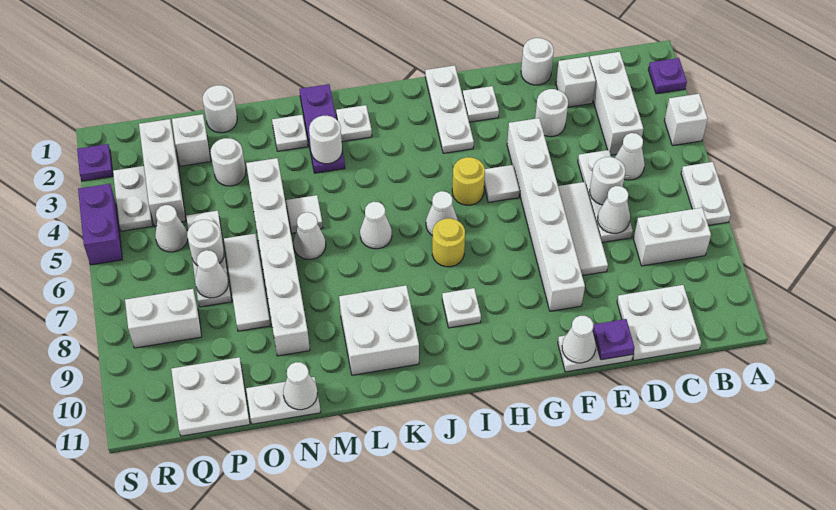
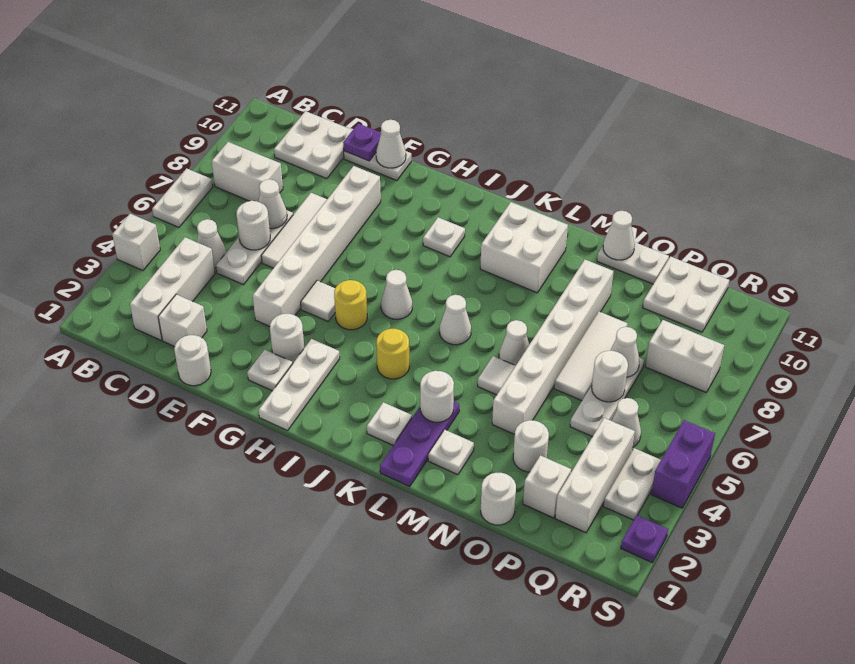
purple 1x1 plate [648,58,687,94] -> none
white 1x1 round brick [535,89,568,137] -> white 1x1 round brick moved to [270,314,304,363]
yellow 1x1 round brick [432,218,465,267] -> yellow 1x1 round brick moved to [376,329,409,379]

